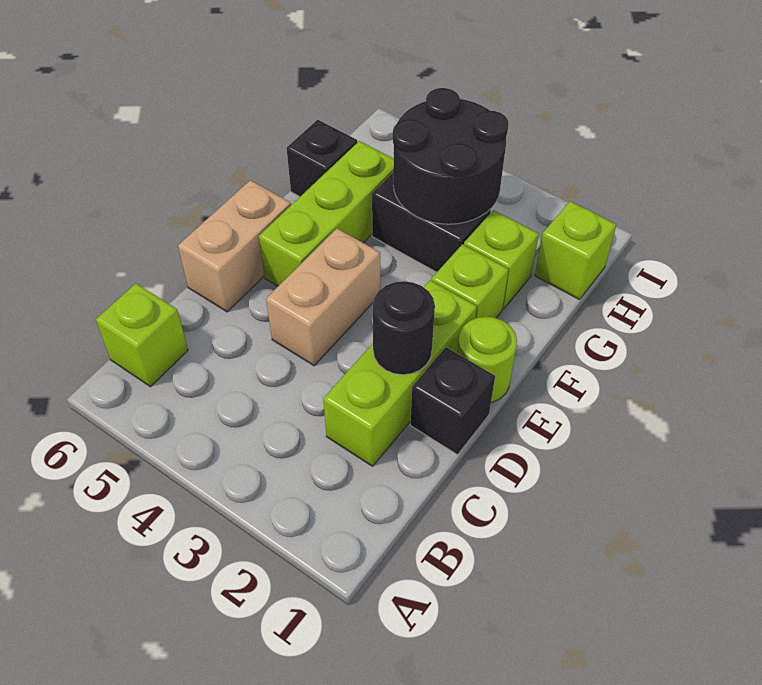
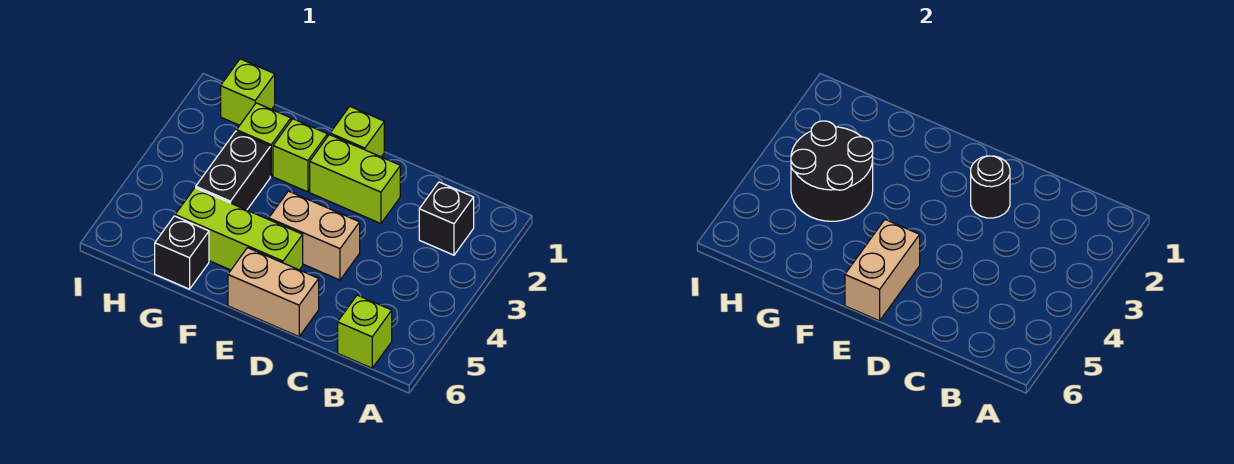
lime 1x3 brick [323,280,477,466] -> lime 1x2 brick [310,135,400,224]
black 1x1 brick [410,347,495,455] -> black 1x1 brick moved to [419,182,474,255]
lime 1x1 round brick [457,317,517,402] -> lime 1x1 brick [330,106,384,157]
none -> tan 1x2 brick [845,220,920,321]

